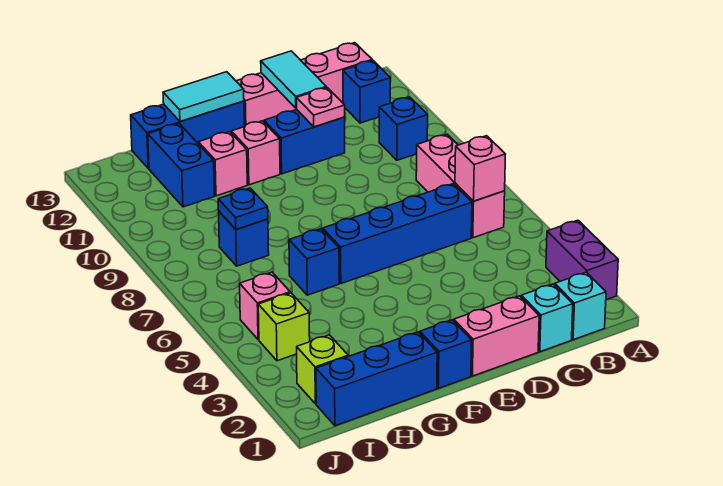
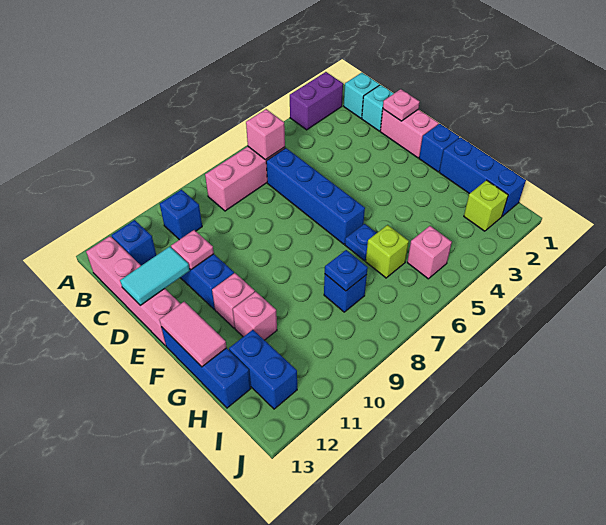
none -> pink 1x1 plate [383,89,420,121]
cyan 1x2 tile [163,72,244,121] -> pink 1x2 tile [159,302,227,367]
blue 1x1 brick [289,229,339,295] -> blue 1x1 plate [345,224,376,261]
blue 1x2 brick [148,124,214,207] -> blue 1x2 brick turned to [229,330,297,409]
lime 1x1 brick [258,293,310,361] -> lime 1x1 brick moved to [366,225,409,278]

